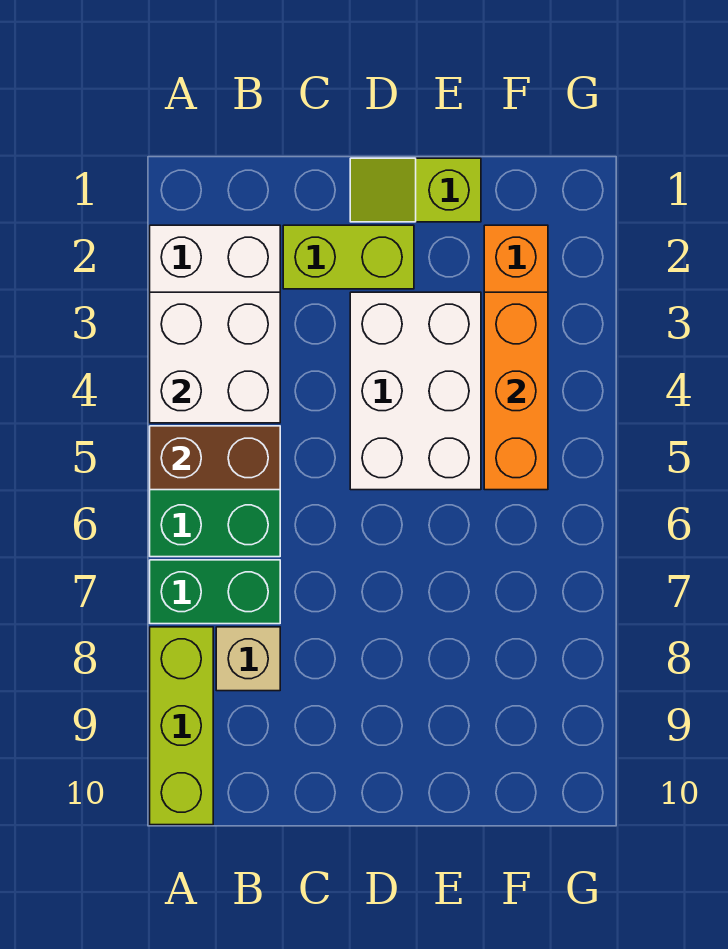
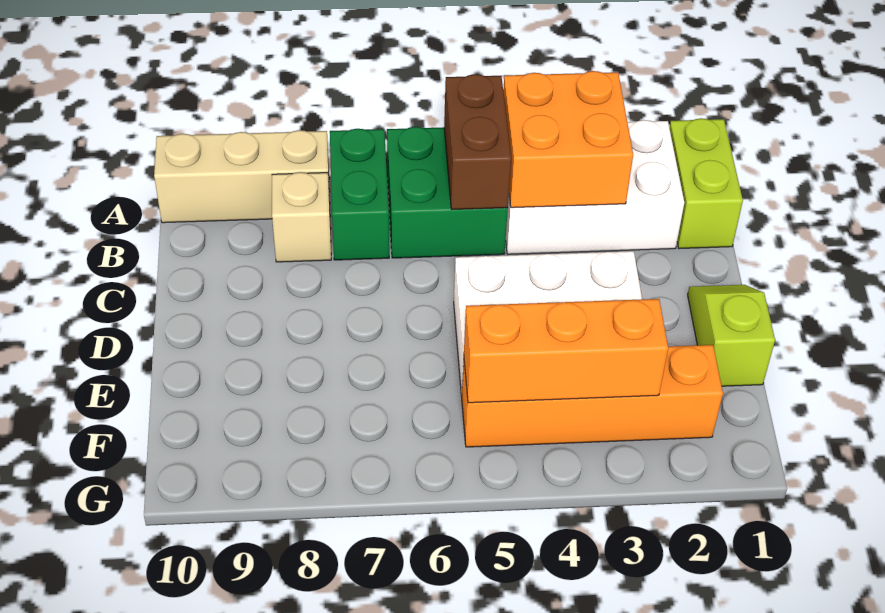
white 2x2 brick [150,292,280,423] -> orange 2x2 brick [503,71,633,208]
lime 1x3 brick [150,627,213,825] -> tan 1x3 brick [154,130,330,223]
lime 1x2 brick [283,225,414,289] -> lime 1x2 brick moved to [669,118,743,249]

